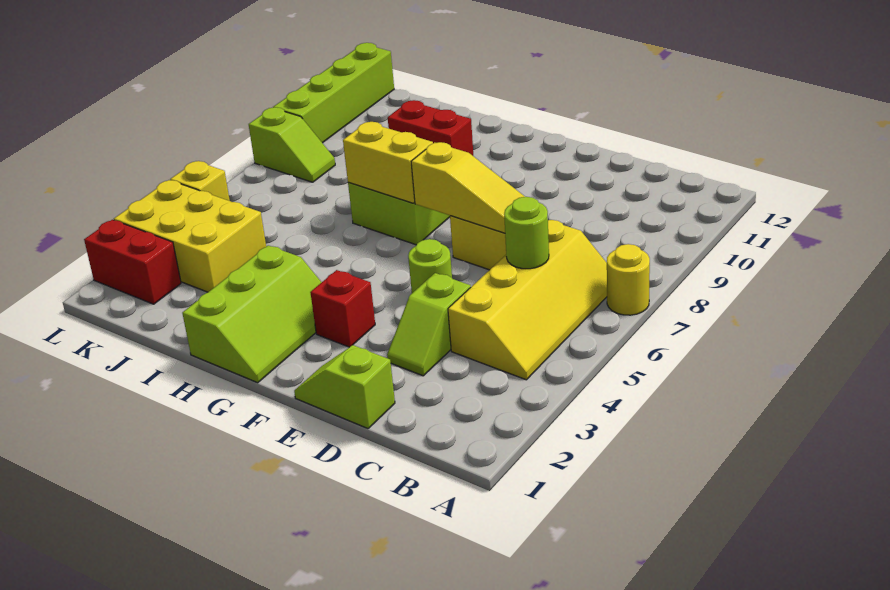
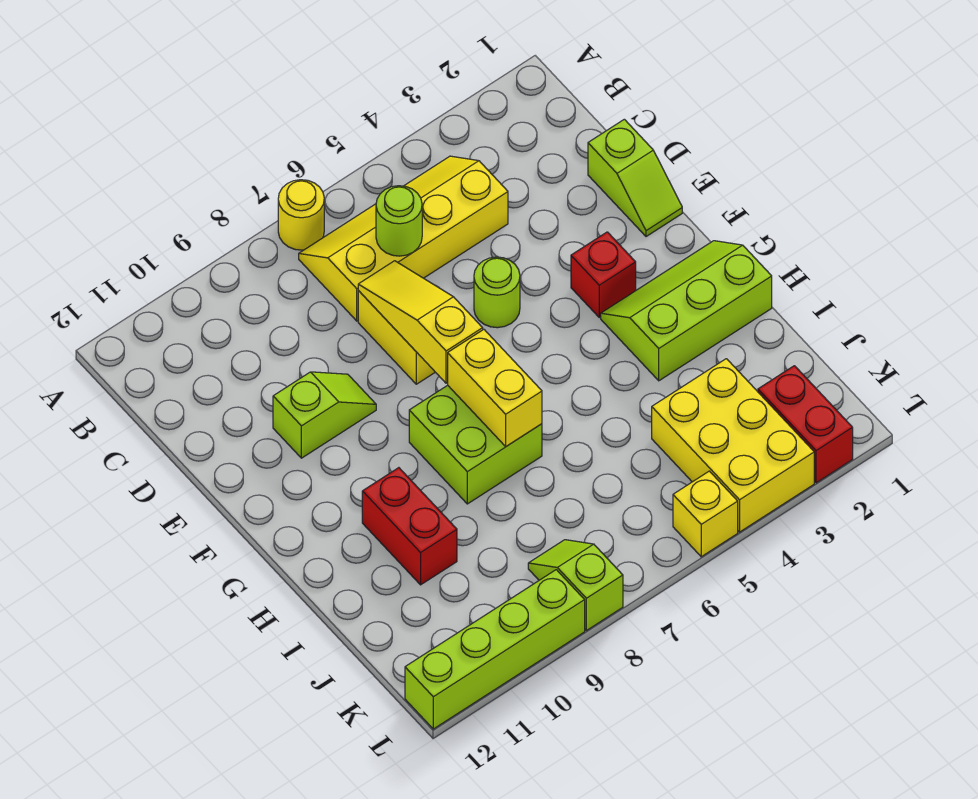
lime 1x2 slope [387,273,471,376] -> lime 1x2 slope moved to [273,372,376,458]

